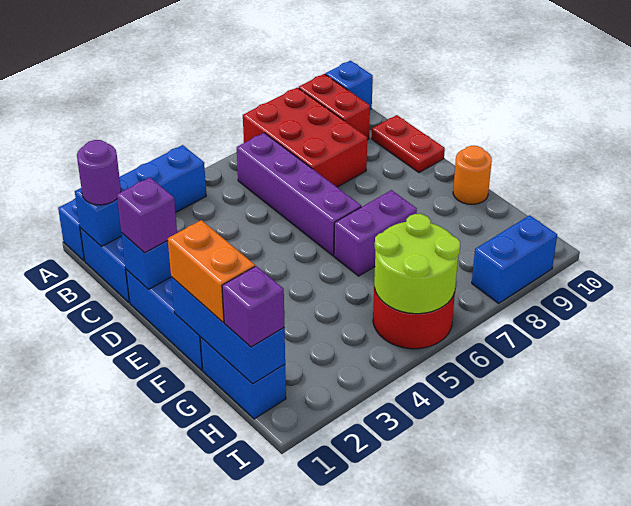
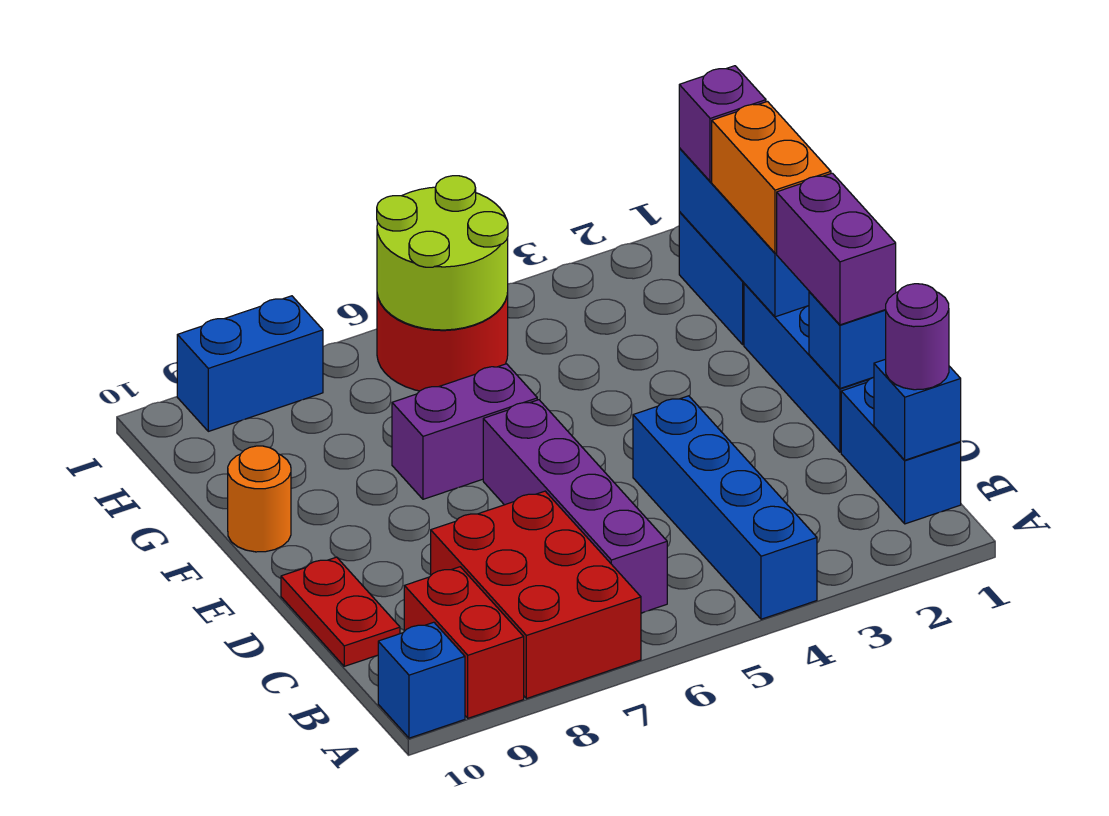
blue 1x4 brick [58,145,206,261] -> blue 1x4 brick turned to [633,396,817,619]
purple 1x1 brick [117,177,177,253] -> purple 1x2 brick [777,173,896,325]

